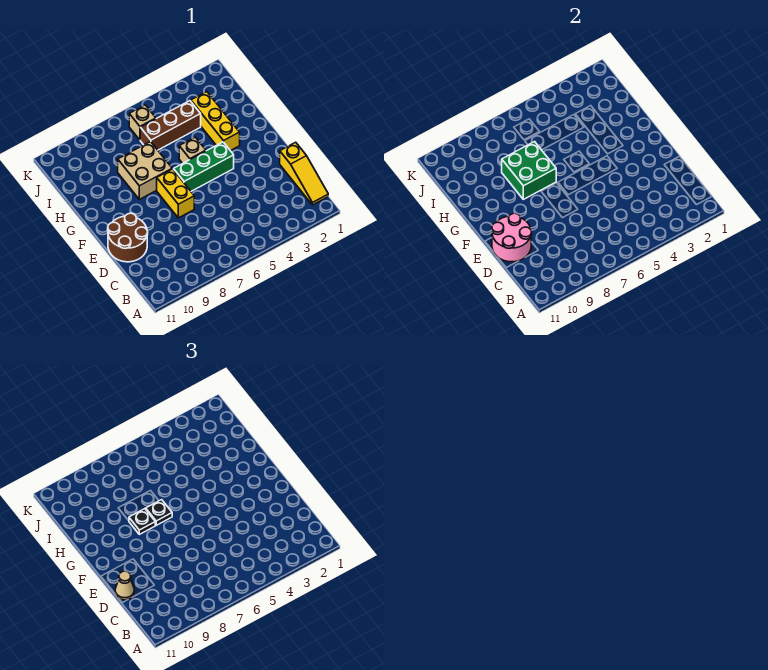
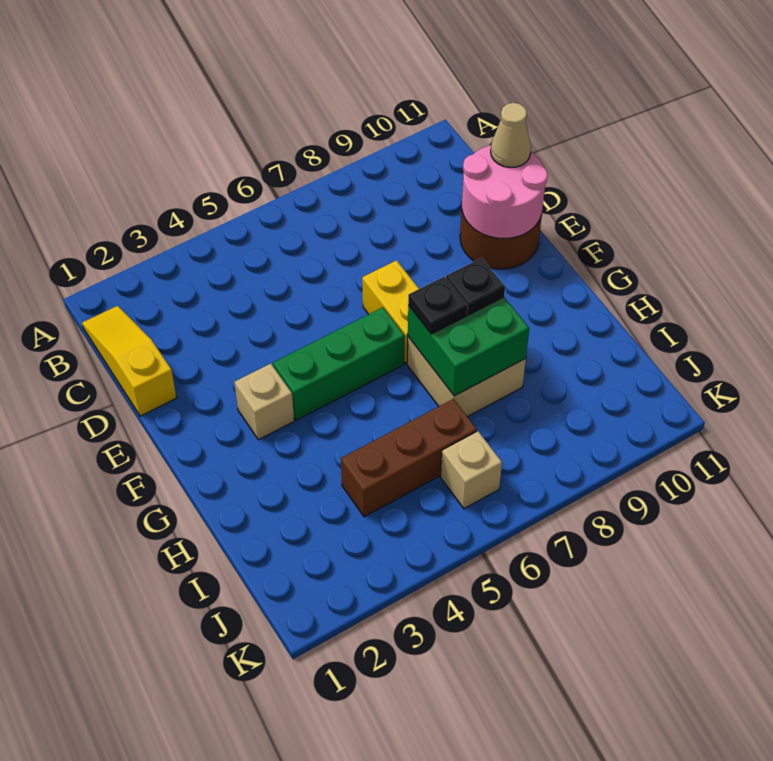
yellow 1x3 brick [191,92,240,151] -> none
tan 1x1 brick [179,137,206,163] -> tan 1x1 brick moved to [234,364,294,440]

